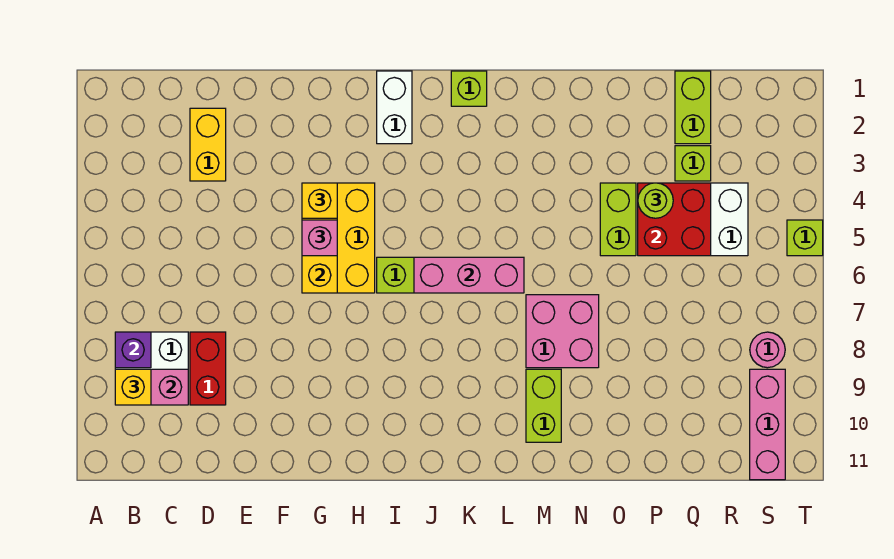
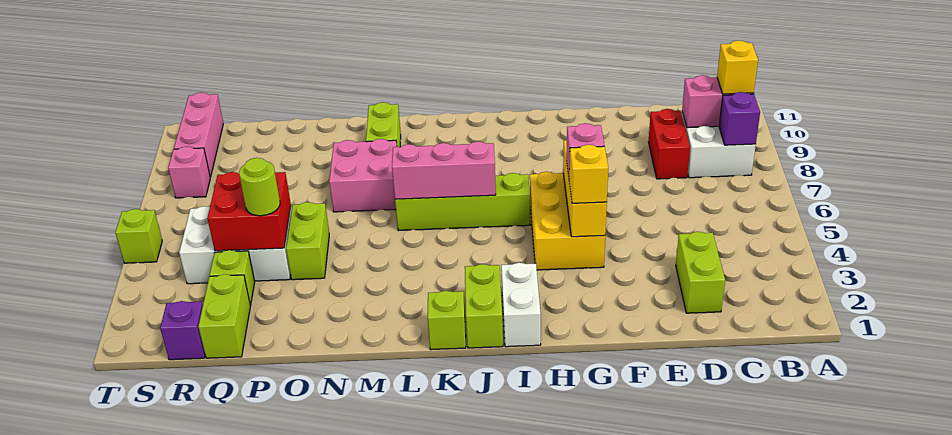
yellow 1x2 brick [190,108,226,181] -> lime 1x2 brick [676,232,725,313]
none -> lime 1x2 brick [465,264,503,348]
none -> purple 1x1 brick [160,301,205,360]
pink 1x1 round brick [750,332,785,368] -> pink 1x1 brick [168,147,210,198]

